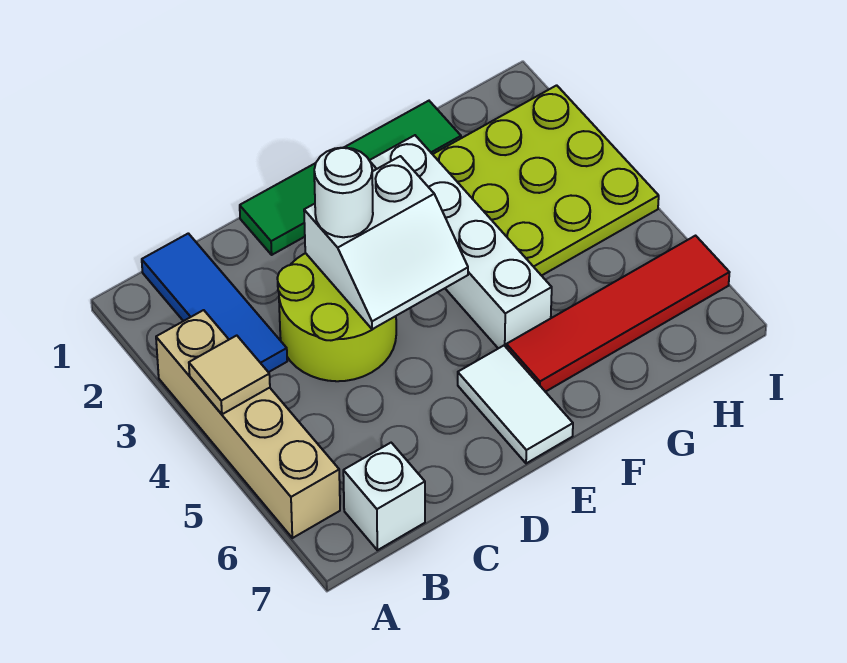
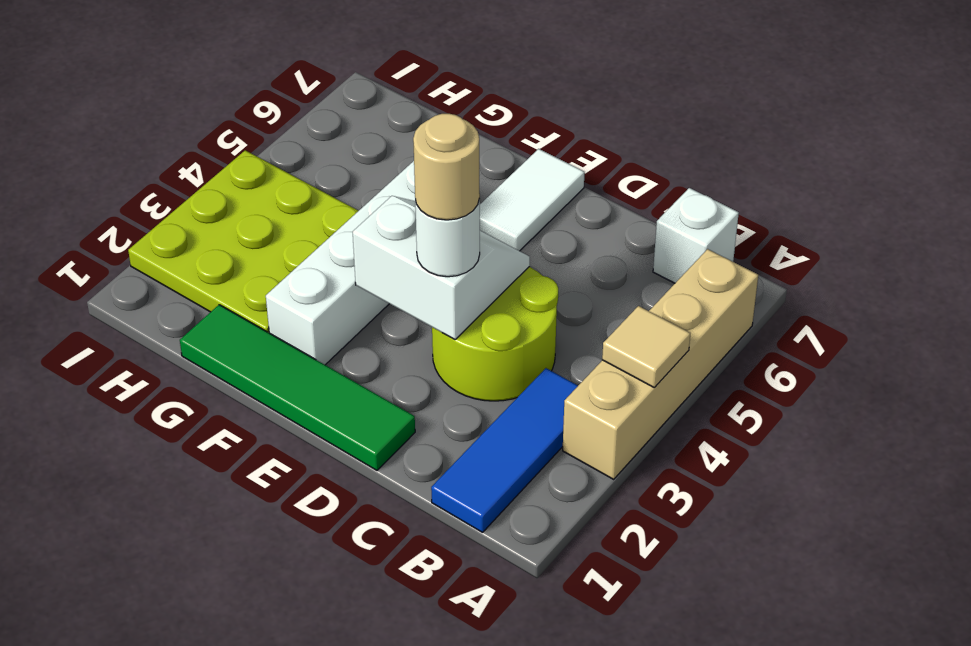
none -> tan 1x1 round brick [413,114,480,220]
red 1x4 tile [506,236,730,392] -> none

